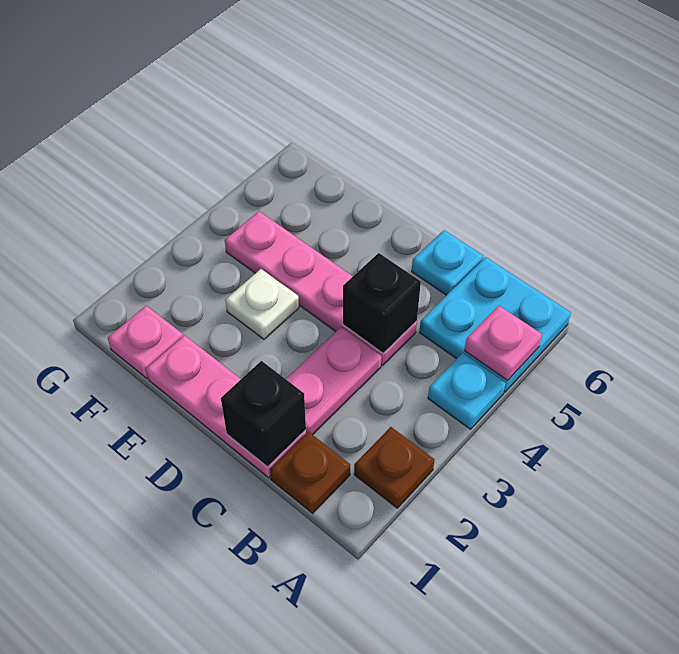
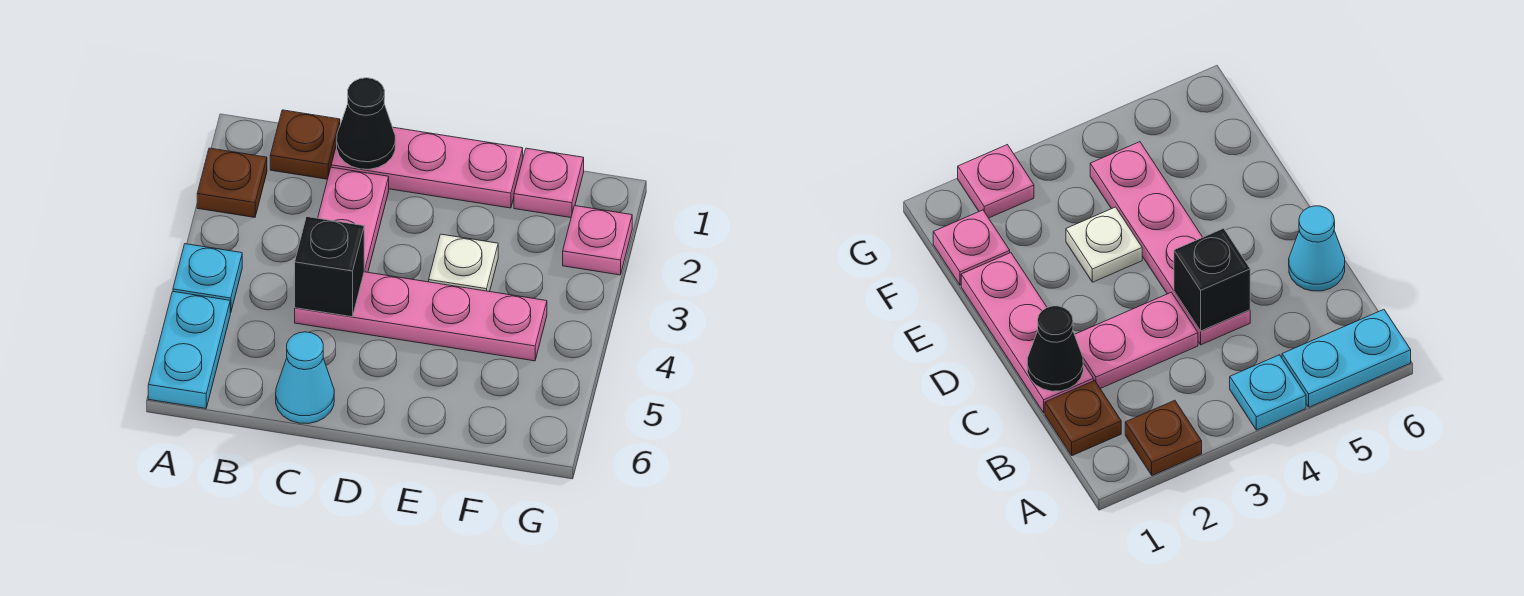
cyan 2x2 plate [419,257,571,392] -> cyan 1x2 plate [148,292,230,408]
pink 1x1 plate [465,306,542,380] -> pink 1x1 plate moved to [563,206,632,275]
black 1x1 brick [221,361,306,467] -> black 1x1 cone [337,78,395,169]
cyan 1x1 plate [412,230,483,295] -> cyan 1x1 cone [276,332,334,424]

